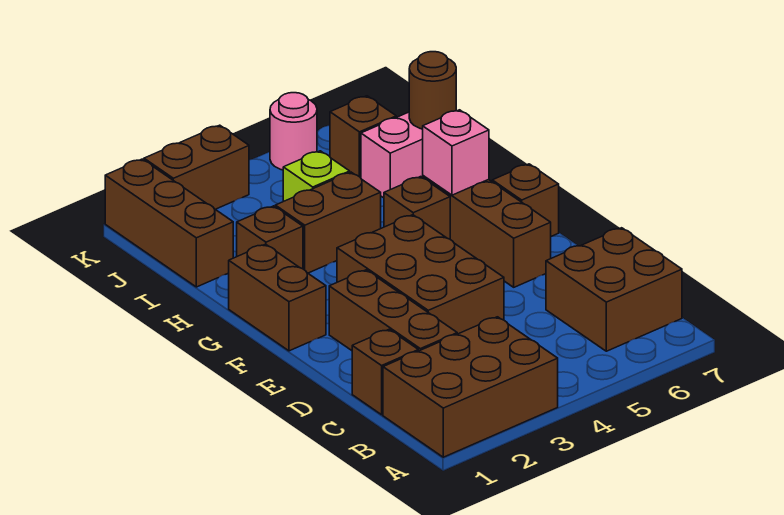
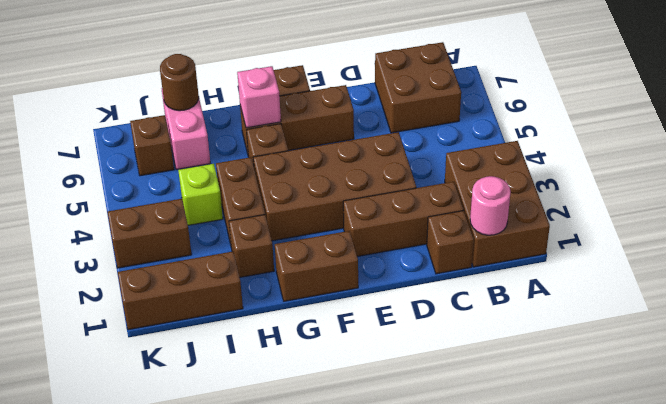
brown 2x3 brick [337,215,504,334] -> brown 2x4 brick [253,132,416,241]
brown 1x2 brick [144,125,249,209] -> brown 1x2 brick turned to [108,199,192,268]
pink 1x1 round brick [270,93,317,170] -> pink 1x1 round brick moved to [470,176,511,235]

